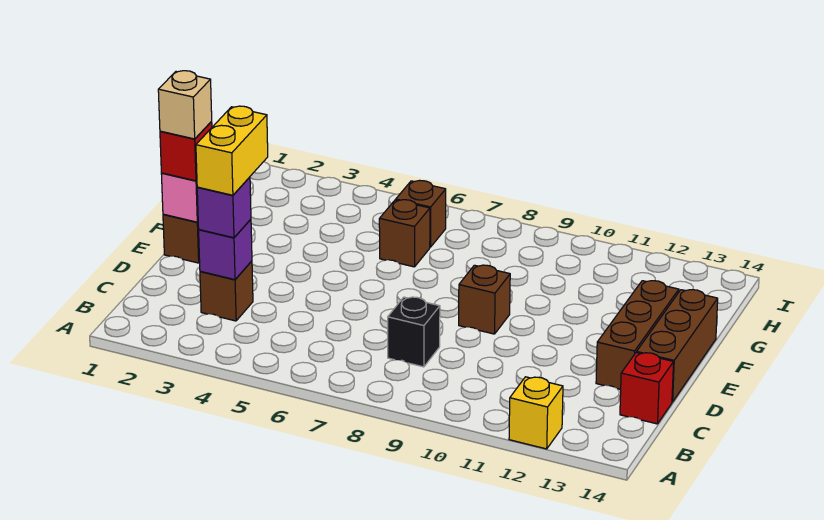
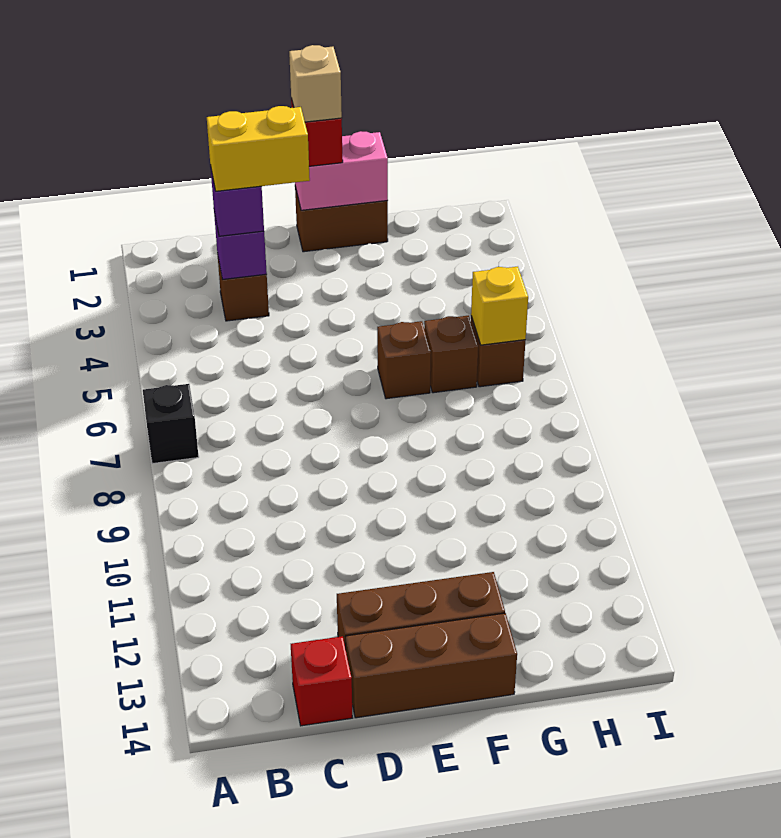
yellow 1x1 brick [509,377,563,449] -> yellow 1x1 brick moved to [471,267,528,345]
black 1x1 brick [388,297,440,367] -> black 1x1 brick moved to [143,384,199,464]
brown 1x1 brick [459,265,510,334] -> brown 1x1 brick moved to [377,321,431,399]

